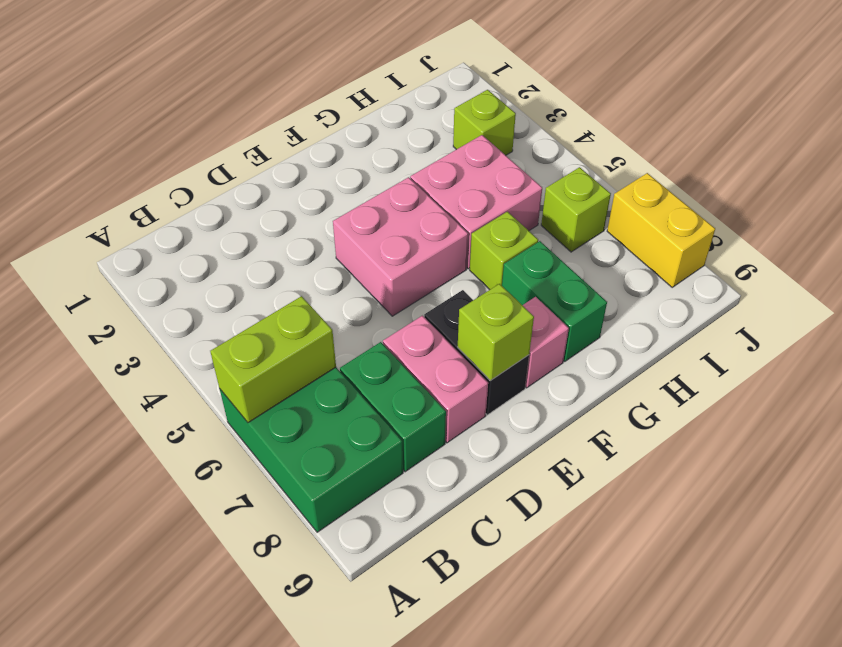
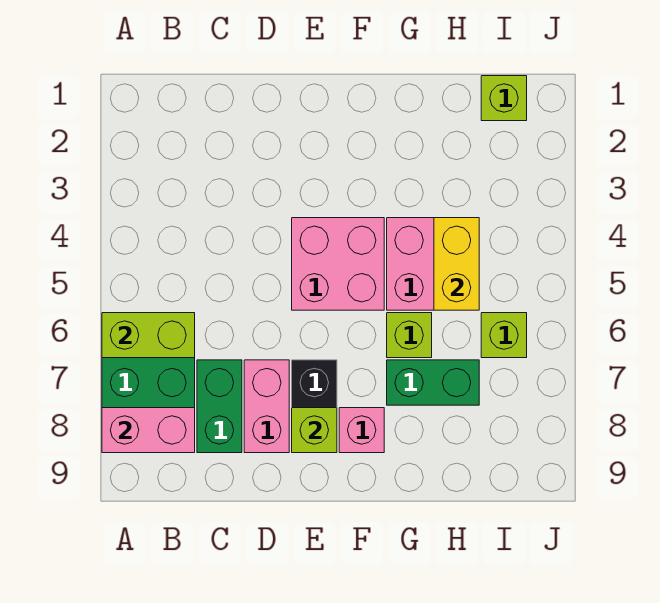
none -> pink 1x2 brick [102,408,195,453]
green 1x2 brick [502,241,607,362] -> green 1x2 brick turned to [387,360,479,405]
lime 1x1 brick [453,90,516,155] -> lime 1x1 brick moved to [481,76,527,121]
yellow 1x2 brick [607,173,715,287] -> yellow 1x2 brick moved to [434,218,479,310]

